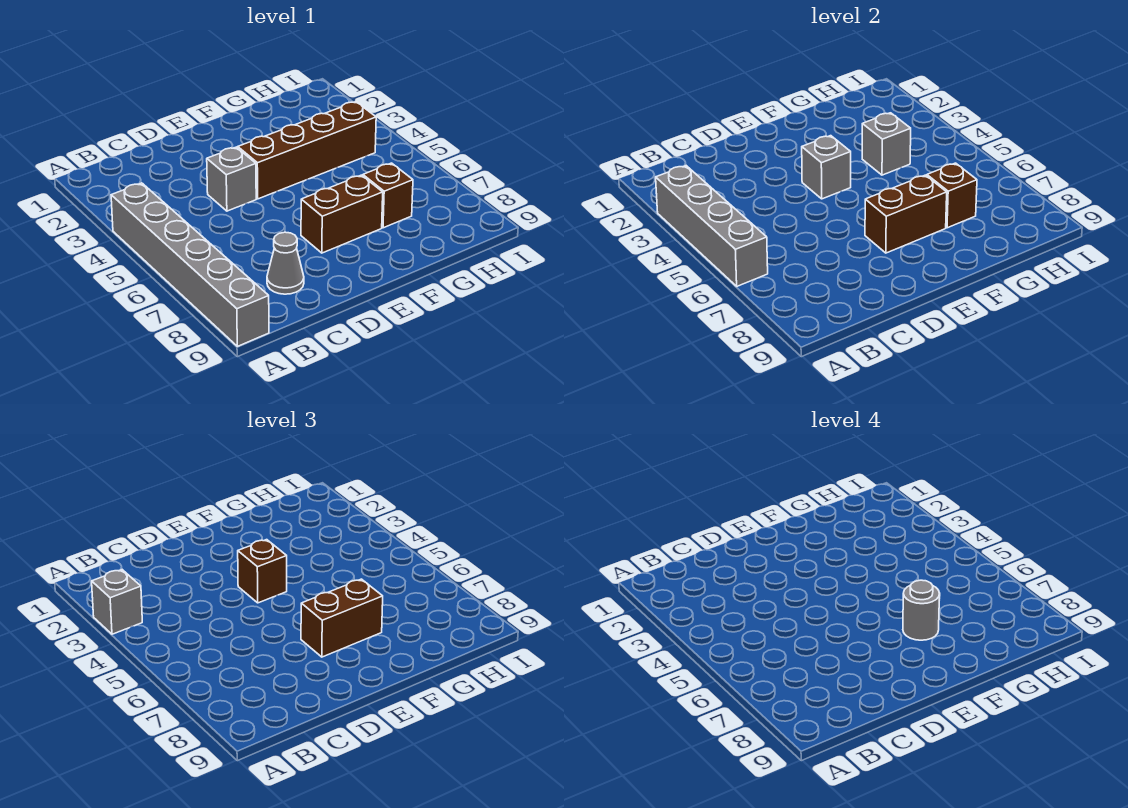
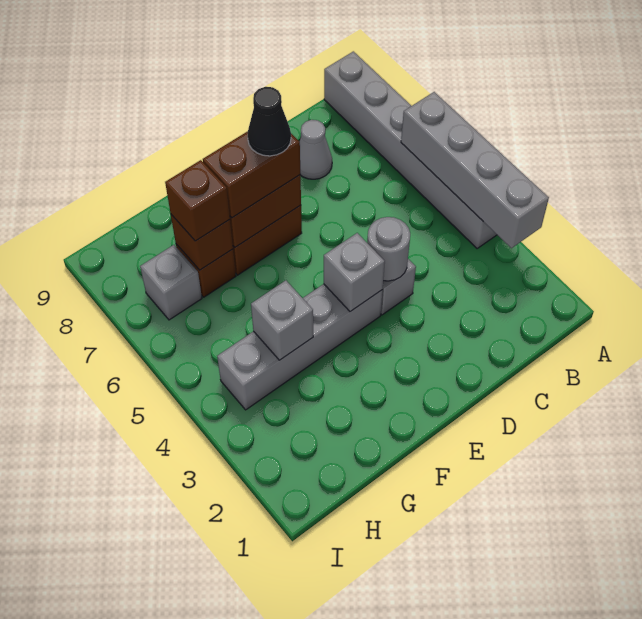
grey 1x1 brick [92,570,142,634] -> grey 1x1 brick moved to [140,245,202,320]
brown 1x4 brick [238,102,376,199] -> grey 1x4 brick [217,284,382,410]
brown 1x1 brick [238,540,287,603] -> brown 1x1 brick moved to [165,160,230,241]
none -> black 1x1 cone [248,87,291,156]
grey 1x1 round brick [903,580,940,640] -> grey 1x1 round brick moved to [367,217,410,281]

